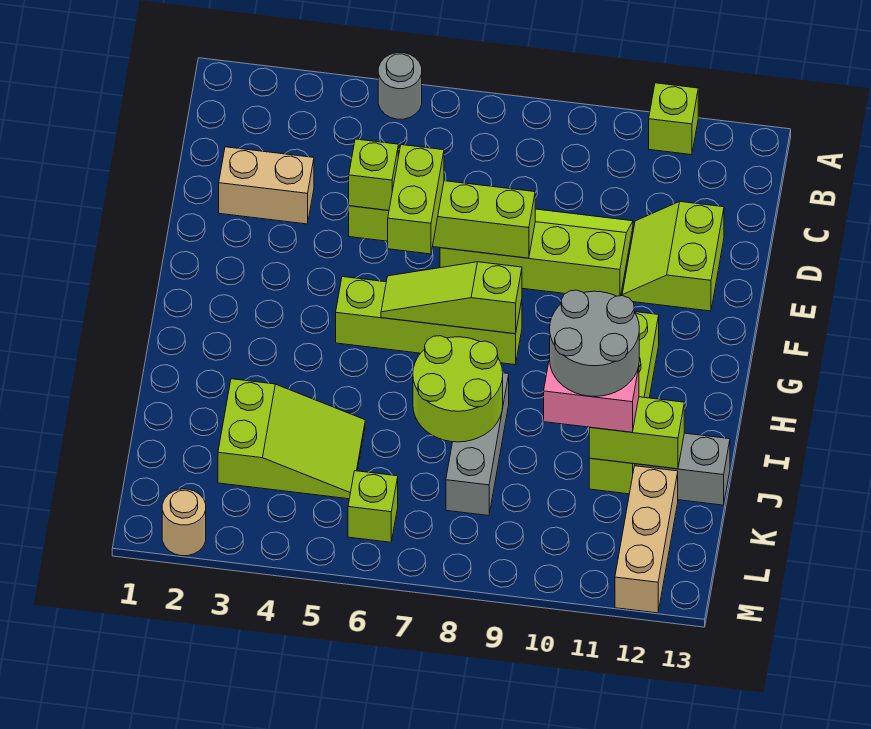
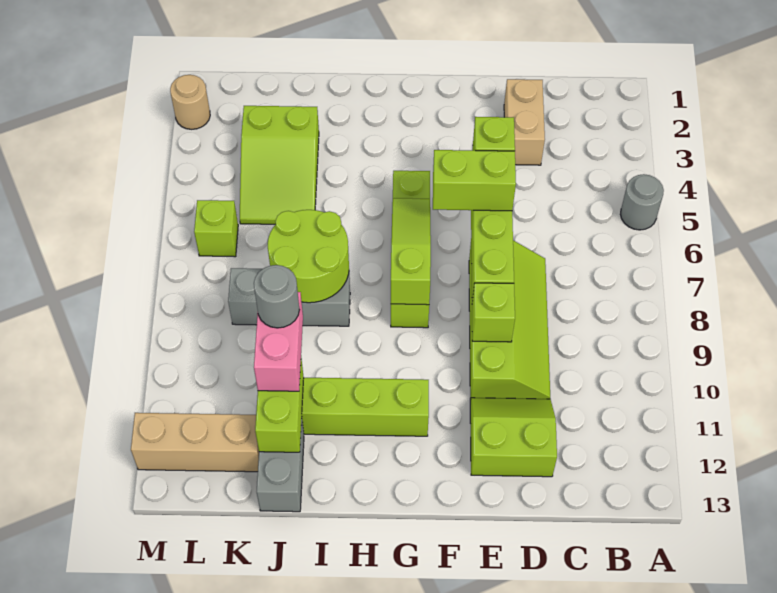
lime 1x1 brick [649,83,698,155] -> lime 1x1 brick moved to [472,283,515,342]
grey 2x2 round brick [550,290,639,396] -> grey 1x1 round brick [254,265,300,328]

